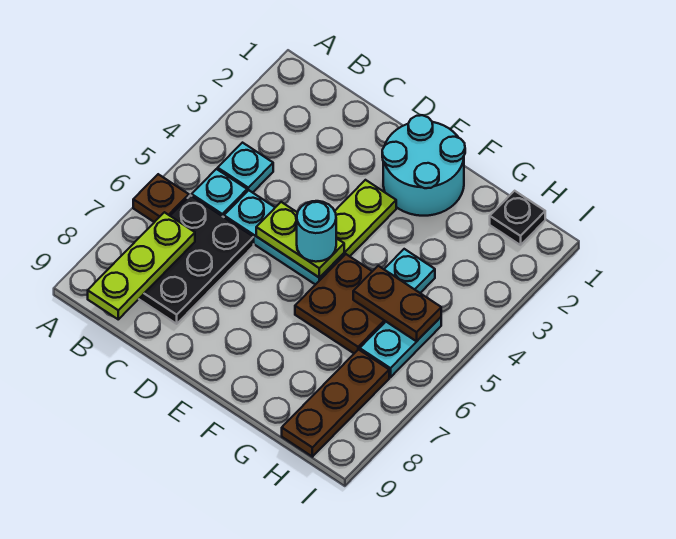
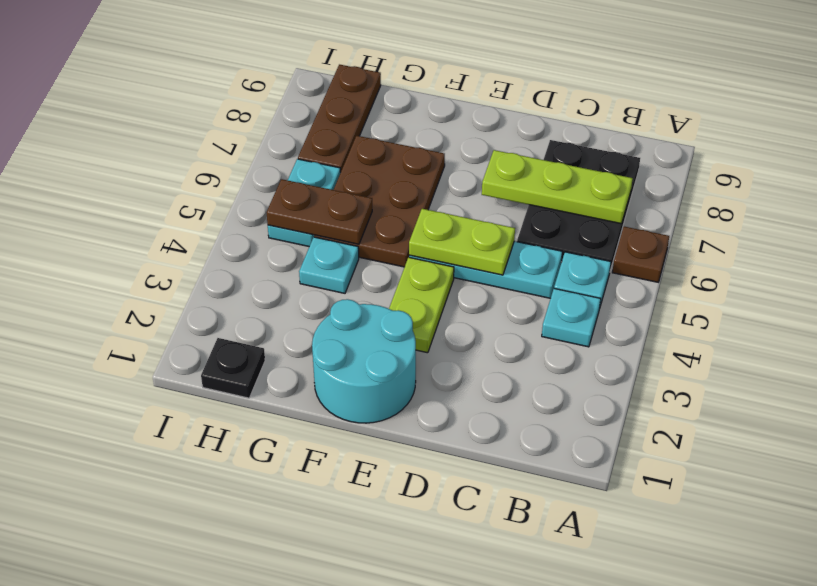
lime 1x3 plate [88,212,195,319] -> lime 1x3 plate turned to [482,150,633,224]
cyan 1x1 round brick [297,201,336,262] -> none
brown 2x2 plate [295,254,386,353] -> brown 2x3 plate [314,136,445,267]

